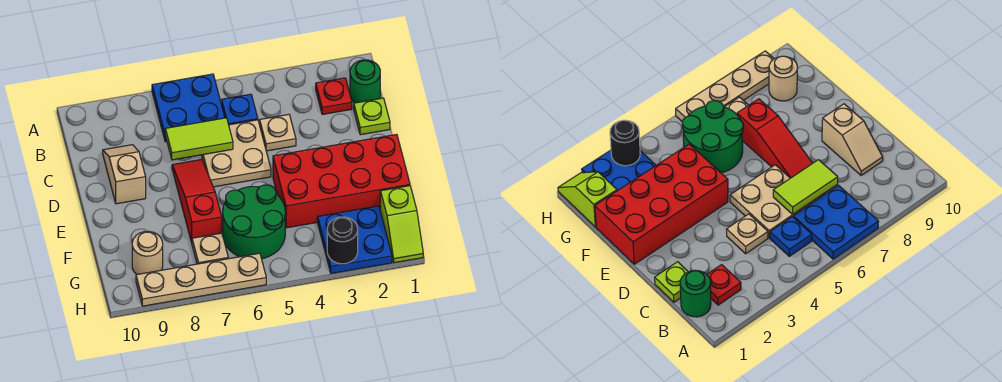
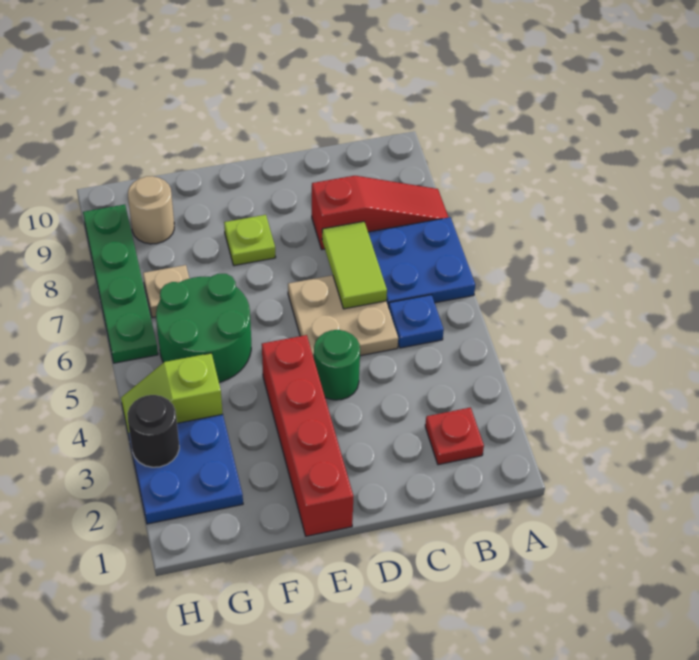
green 1x1 round brick [350,60,380,103] -> green 1x1 round brick moved to [314,330,360,400]
lime 1x1 plate [354,98,390,135] -> lime 1x1 plate moved to [224,215,276,266]
tan 1x1 plate [260,114,296,151] -> none
tan 1x2 slope [103,145,146,204] -> none
red 1x3 slope [172,159,222,243] -> red 1x3 slope moved to [312,176,448,250]
red 2x4 brick [273,134,410,228] -> red 1x4 brick [262,335,353,536]
lime 1x2 slope [380,186,423,263] -> lime 1x2 slope moved to [121,353,222,435]
tan 1x4 plate [136,253,266,306] -> green 1x4 plate [83,205,158,363]

